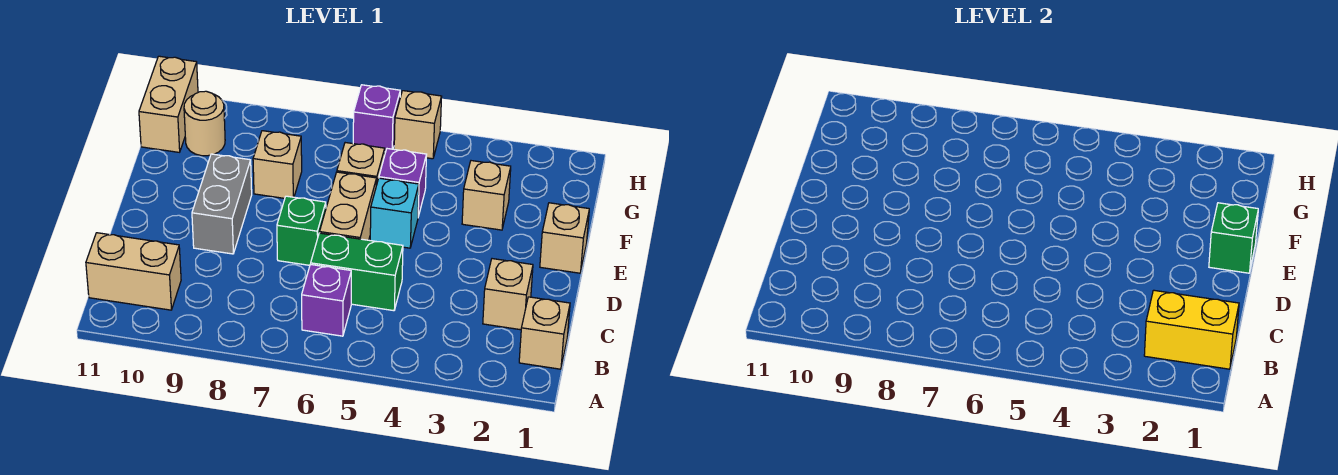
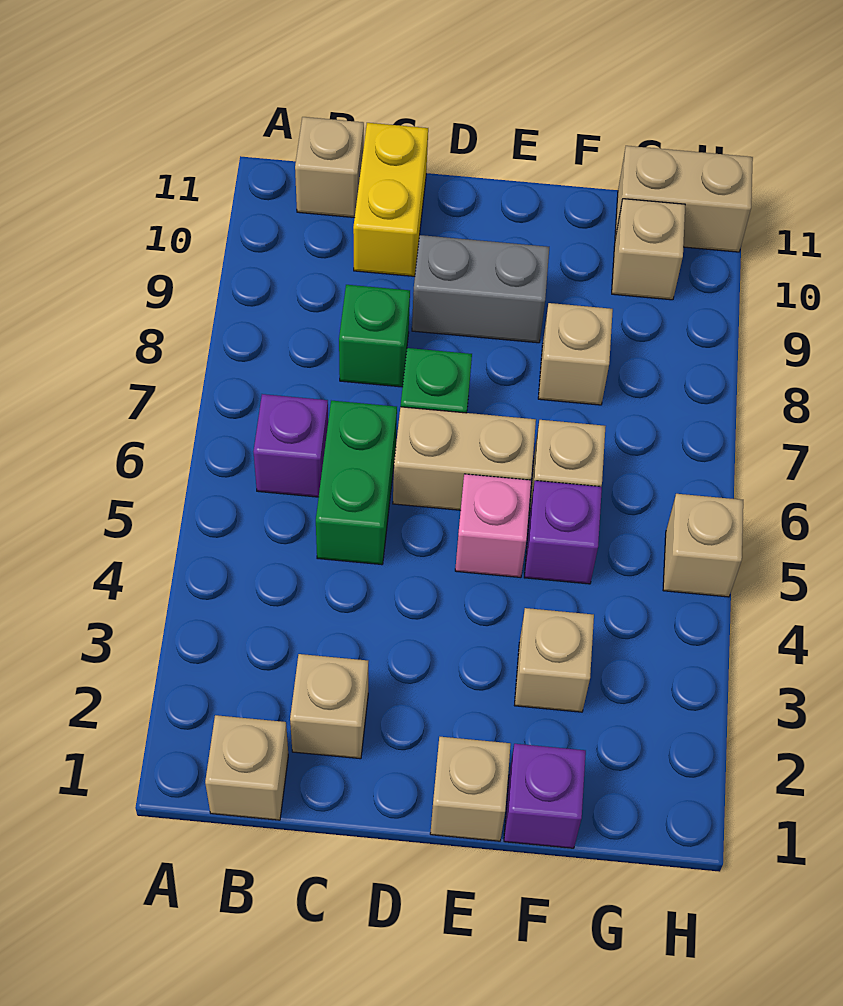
yellow 1x2 brick [1144,290,1239,369] -> yellow 1x2 brick moved to [353,123,428,276]
tan 1x2 brick [86,233,181,310] -> tan 1x1 brick [295,117,364,218]
green 1x1 brick [1209,203,1258,273] -> green 1x1 brick moved to [339,285,410,387]
cyan 1x1 brick [370,178,419,248] -> pink 1x1 brick [455,474,531,577]
tan 1x1 round brick [184,91,225,156] -> tan 1x1 brick [612,199,685,300]
purple 1x1 brick [353,85,400,152] -> purple 1x1 brick moved to [504,744,586,848]

